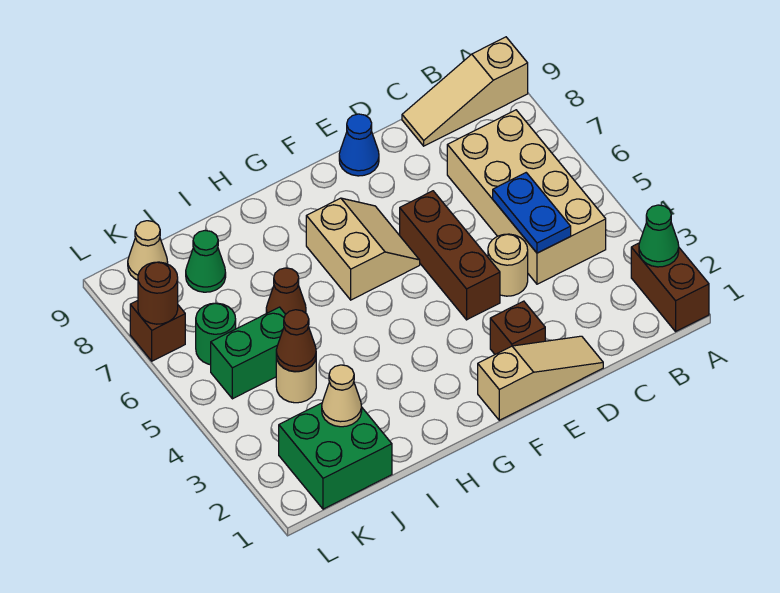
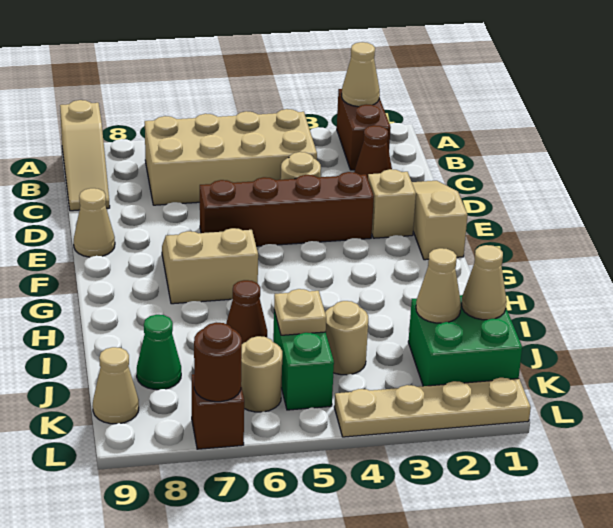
brown 1x2 brick [631,243,709,331] -> brown 1x2 brick turned to [337,89,391,170]
green 1x1 cone [639,205,679,267] -> tan 1x1 cone [342,42,380,107]
blue 1x2 plate [493,173,571,253] -> none
brown 1x1 brick [490,301,545,354] -> tan 1x1 brick [368,169,416,238]
brown 1x3 brick [400,191,500,320] -> brown 1x4 brick [200,172,374,246]
blue 1x1 cone [339,114,379,176] -> tan 1x1 cone [74,188,115,257]
none -> tan 1x1 cone [462,245,507,320]
brown 1x1 cone [276,310,316,372] -> brown 1x1 cone moved to [354,125,392,178]
none -> tan 1x1 plate [274,289,326,335]
green 1x1 round brick [196,303,236,365] -> tan 1x1 round brick [241,336,282,412]
none -> tan 1x4 plate [334,378,531,437]

